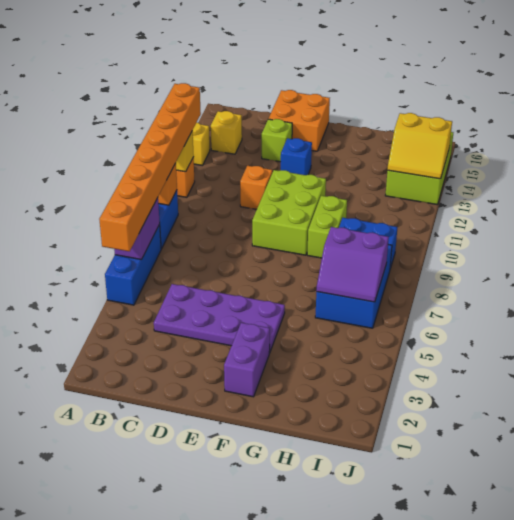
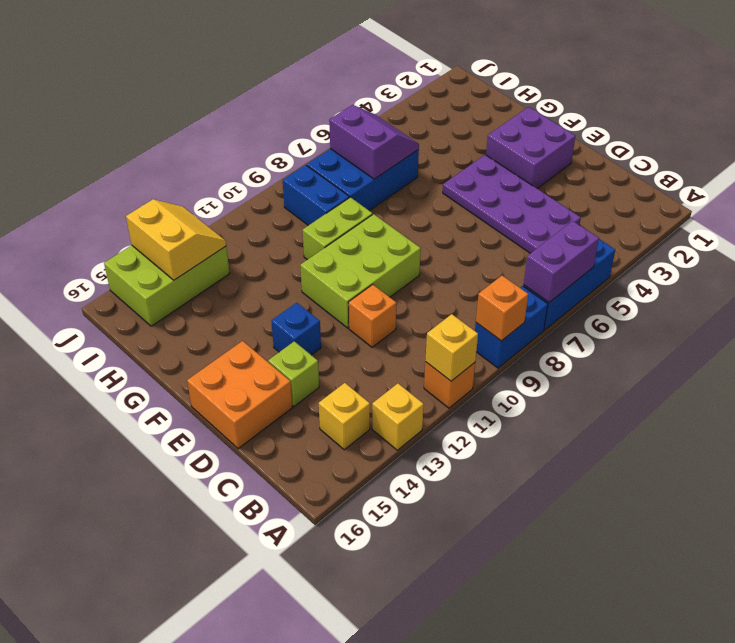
orange 1x8 brick [99,83,201,252] -> none
purple 1x2 brick [224,323,270,397] -> purple 2x2 brick [486,107,575,188]

